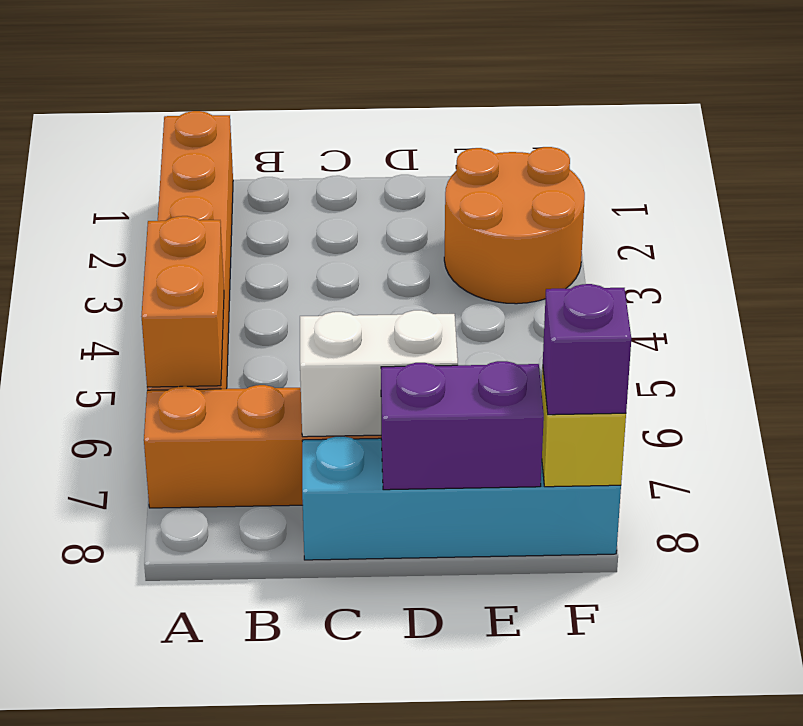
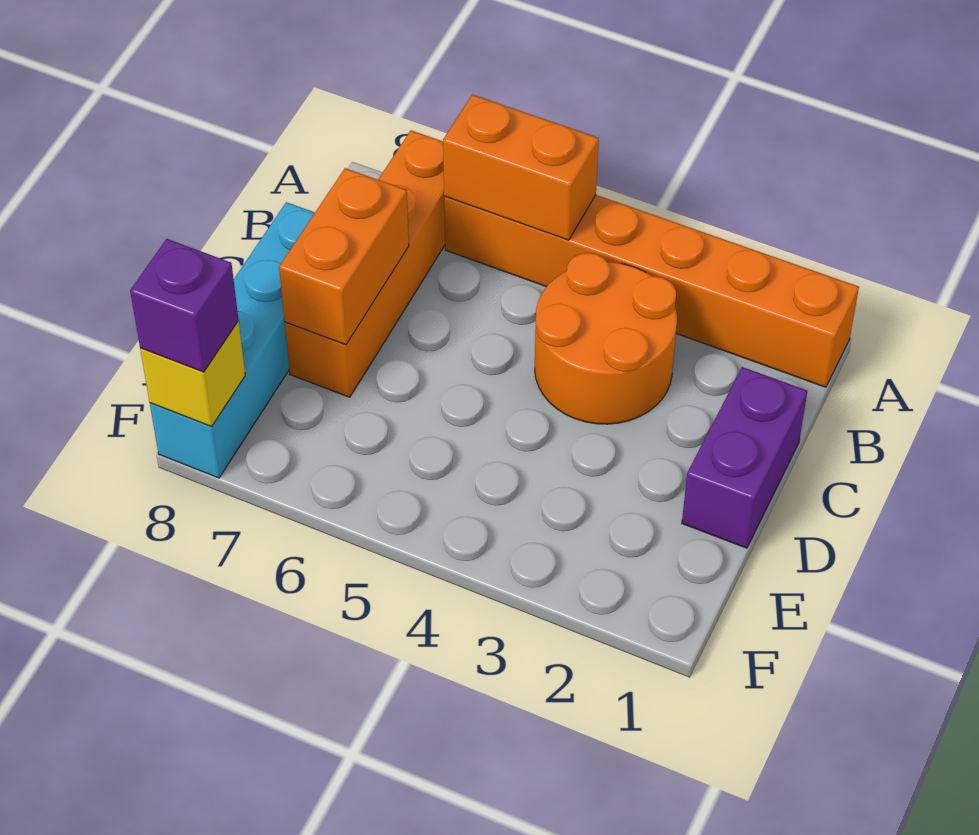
white 1x2 brick [300,310,458,437] -> orange 1x2 brick [279,168,409,345]
purple 1x2 brick [381,361,544,490] -> purple 1x2 brick moved to [682,367,807,548]
orange 2x2 round brick [444,147,585,304] -> orange 2x2 round brick moved to [535,253,677,424]

